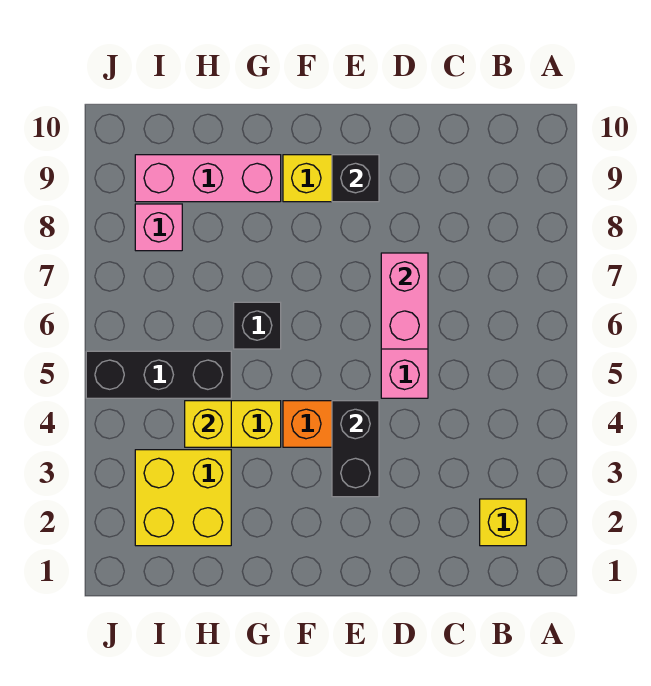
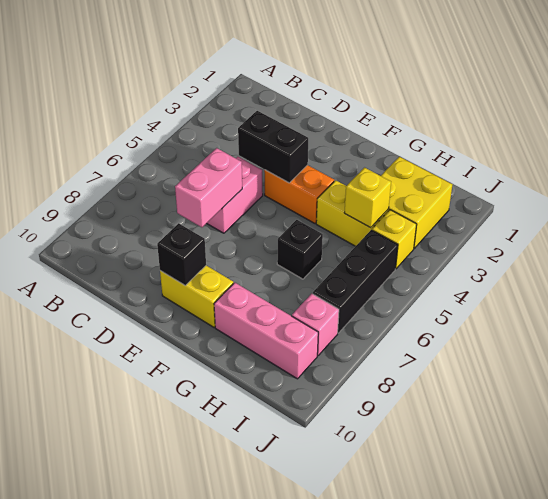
yellow 1x1 brick [480,499,526,546] -> yellow 1x1 brick moved to [372,210,417,269]
black 1x2 brick [332,401,379,497] -> black 1x2 brick turned to [238,111,308,183]
black 1x3 brick [86,351,231,398] -> black 1x3 brick turned to [313,230,398,333]

